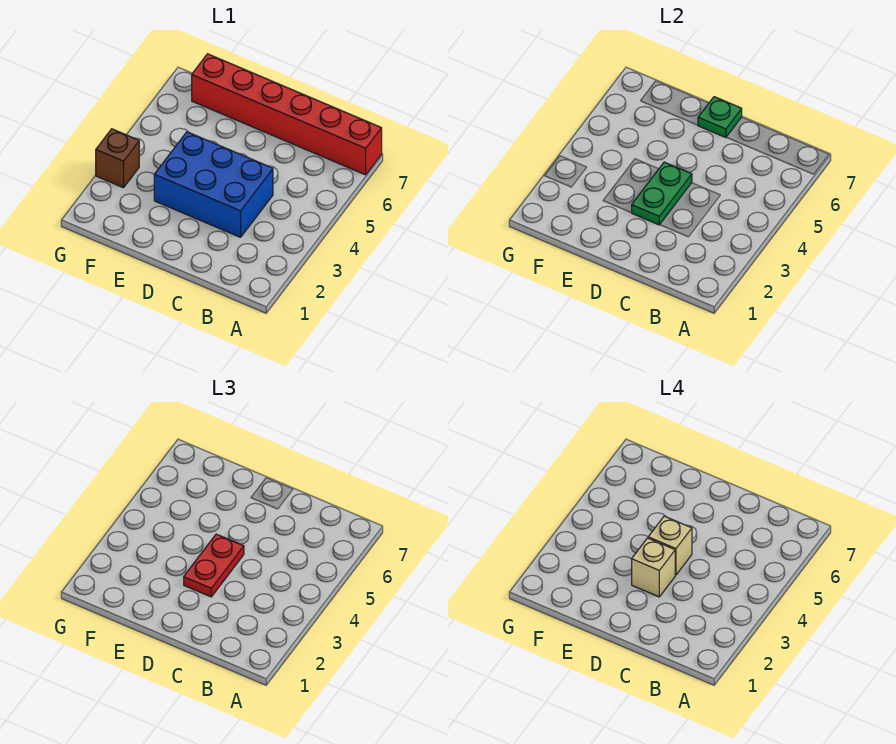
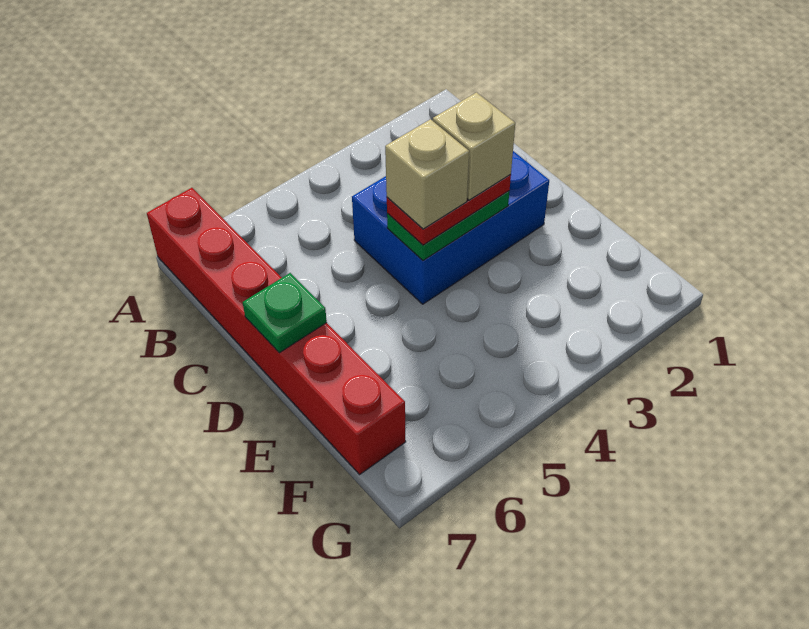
blue 2x3 brick [154,132,273,237] -> blue 2x3 brick turned to [352,151,549,304]
brown 1x1 brick [96,129,139,188] -> none

